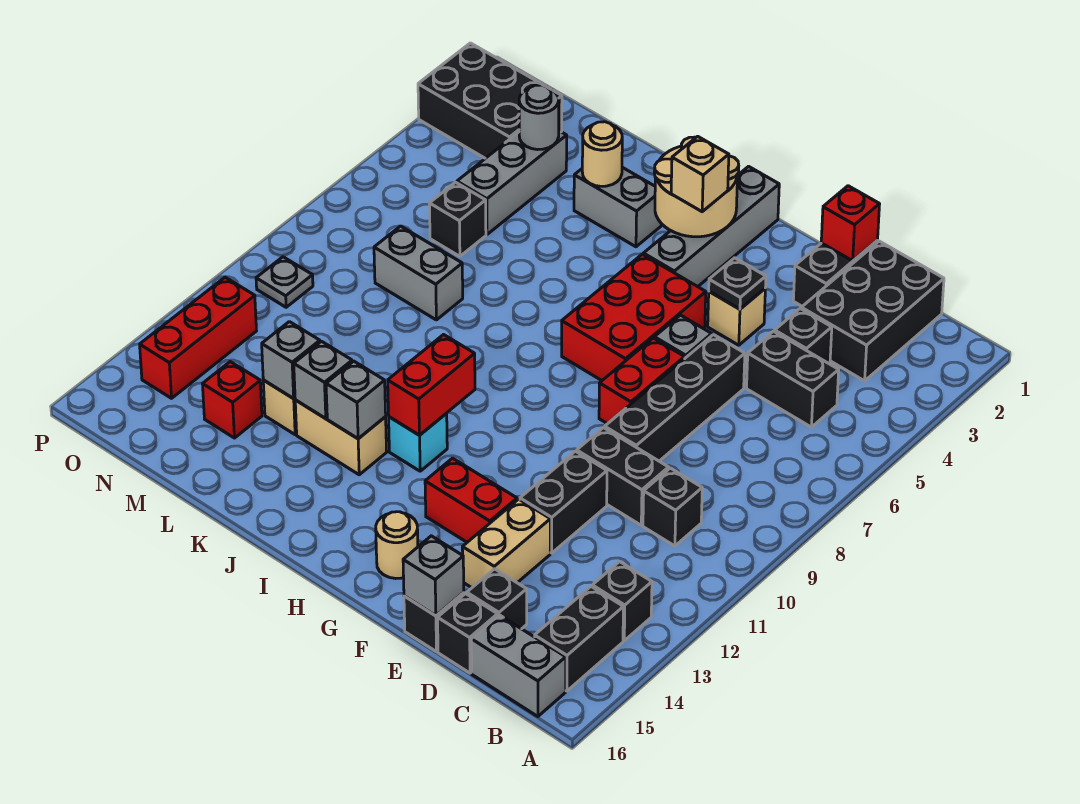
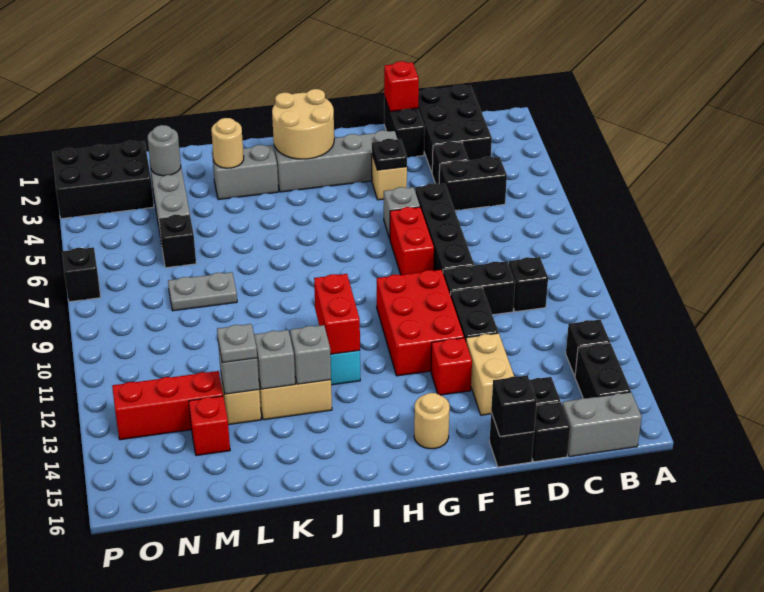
grey 1x1 brick [403,536,464,616] -> black 1x1 brick [491,375,537,436]
red 1x2 brick [425,458,517,542] -> red 1x1 brick [431,338,472,395]
red 2x3 brick [562,254,706,380] -> red 2x3 brick moved to [377,270,464,376]
grey 1x4 brick [643,166,779,287] -> grey 1x4 brick turned to [274,130,397,192]
tan 1x1 brick [671,136,729,212] -> none
grey 1x2 brick [374,226,463,320] -> grey 1x2 plate [168,272,237,311]
grey 1x1 plate [256,257,313,307] -> grey 1x1 plate moved to [217,324,257,363]
red 1x3 brick [140,277,256,398] -> red 1x3 brick turned to [112,371,223,440]
none -> black 1x1 brick [62,247,100,302]

